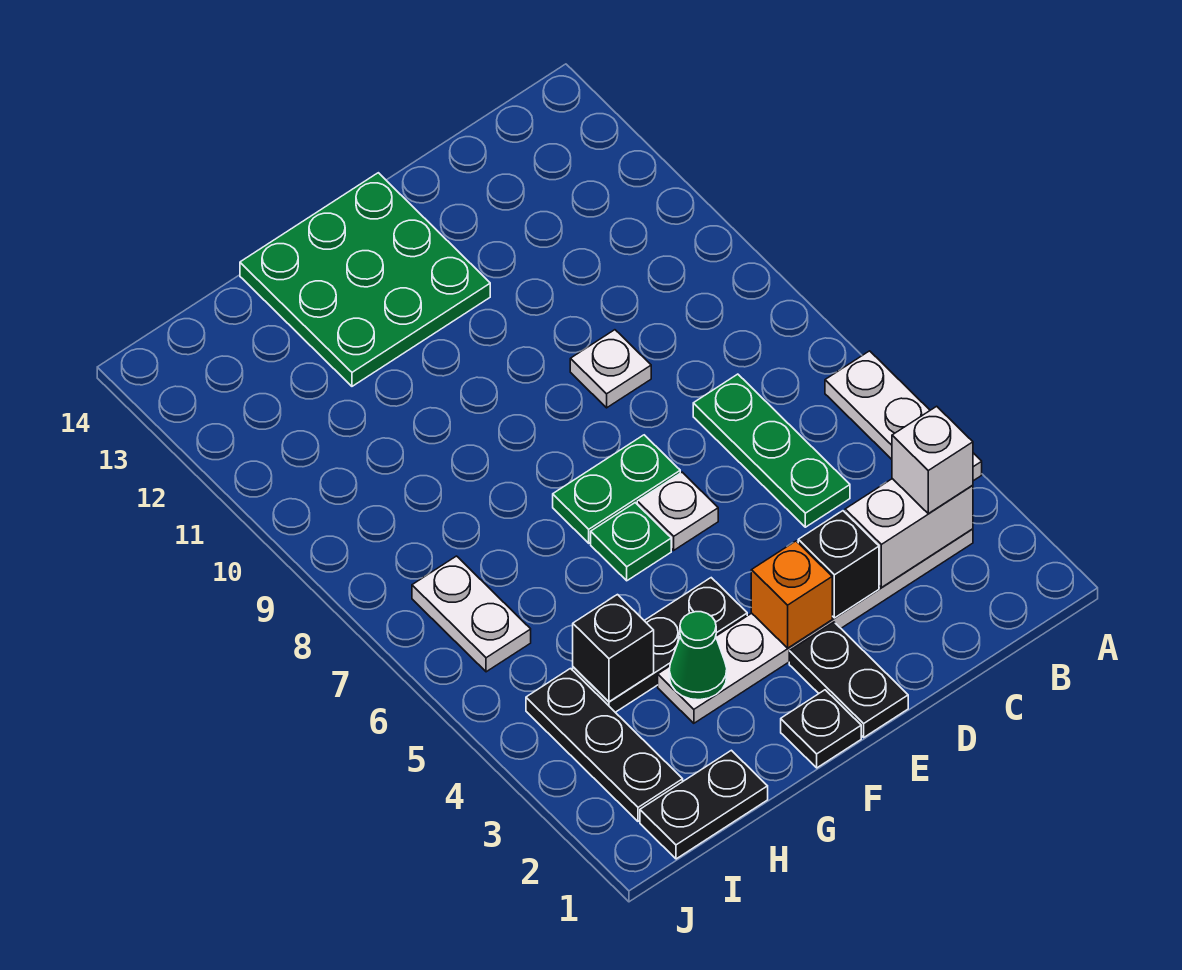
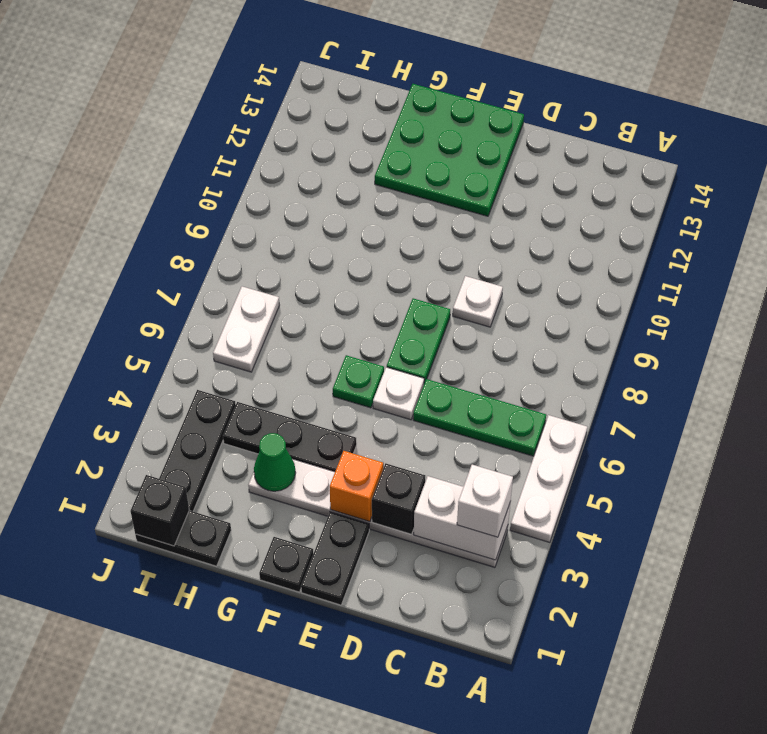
green 1x3 plate [693,374,850,527] -> green 1x3 plate turned to [413,379,546,456]
green 1x2 plate [553,435,680,543] -> green 1x2 plate turned to [387,298,450,383]
black 1x1 brick [573,595,654,702] -> black 1x1 brick moved to [130,475,189,546]

